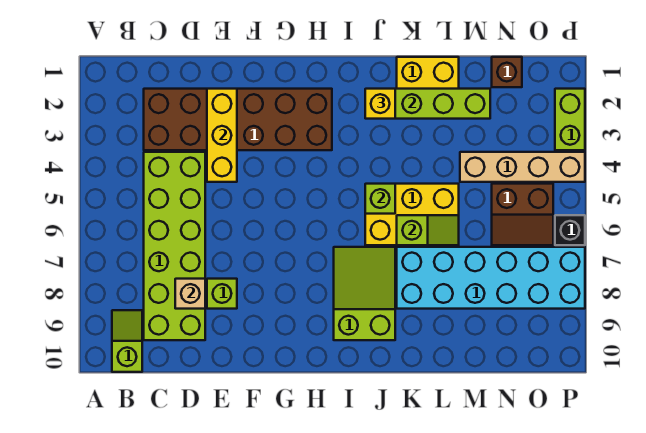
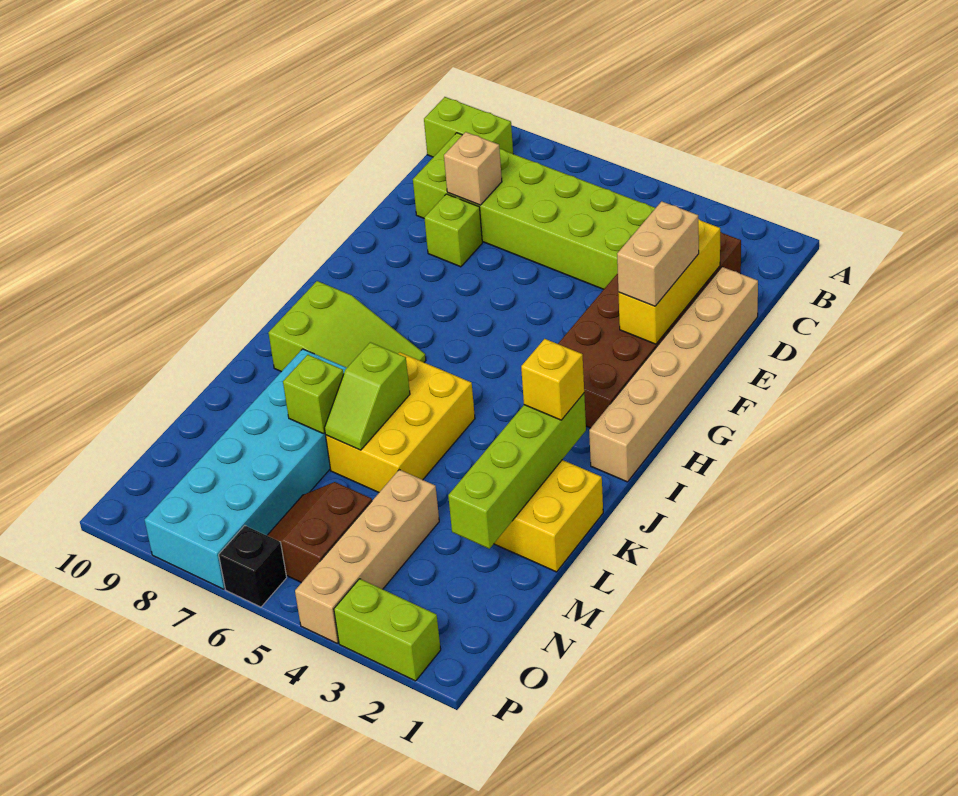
lime 1x2 slope [112,310,142,372] -> lime 1x2 brick [424,97,513,157]
none -> tan 1x6 brick [589,267,758,482]
yellow 1x3 brick [207,89,237,182] -> yellow 1x3 brick turned to [618,219,720,344]
none -> tan 1x2 brick [617,201,699,306]
lime 1x1 brick [365,184,395,214] -> lime 1x1 brick moved to [283,355,344,434]
brown 1x1 brick [492,57,522,87] -> none

